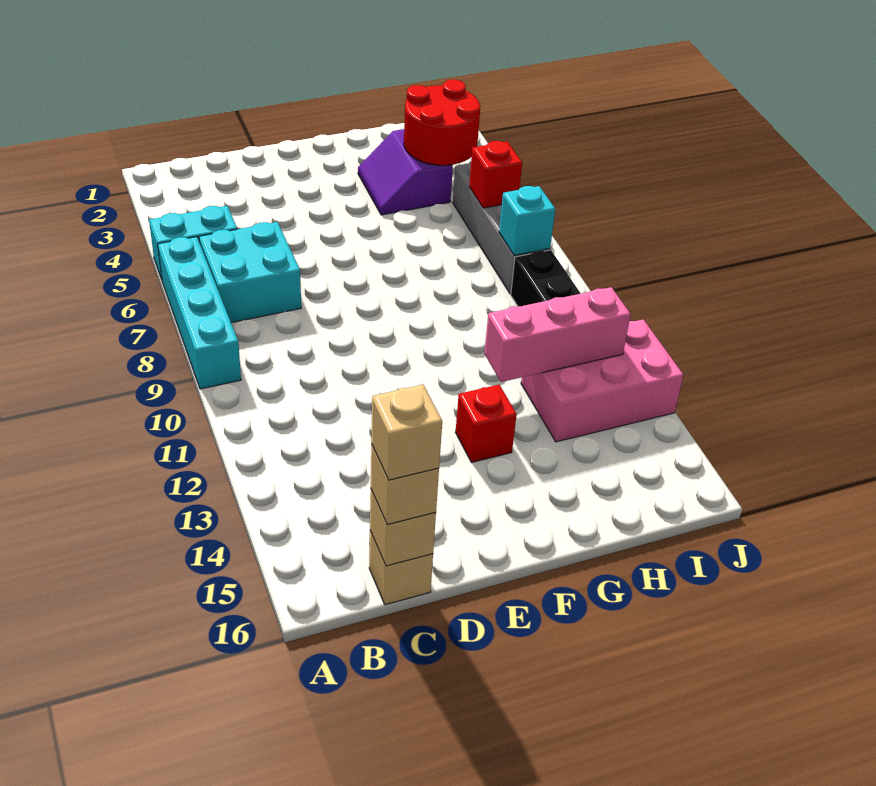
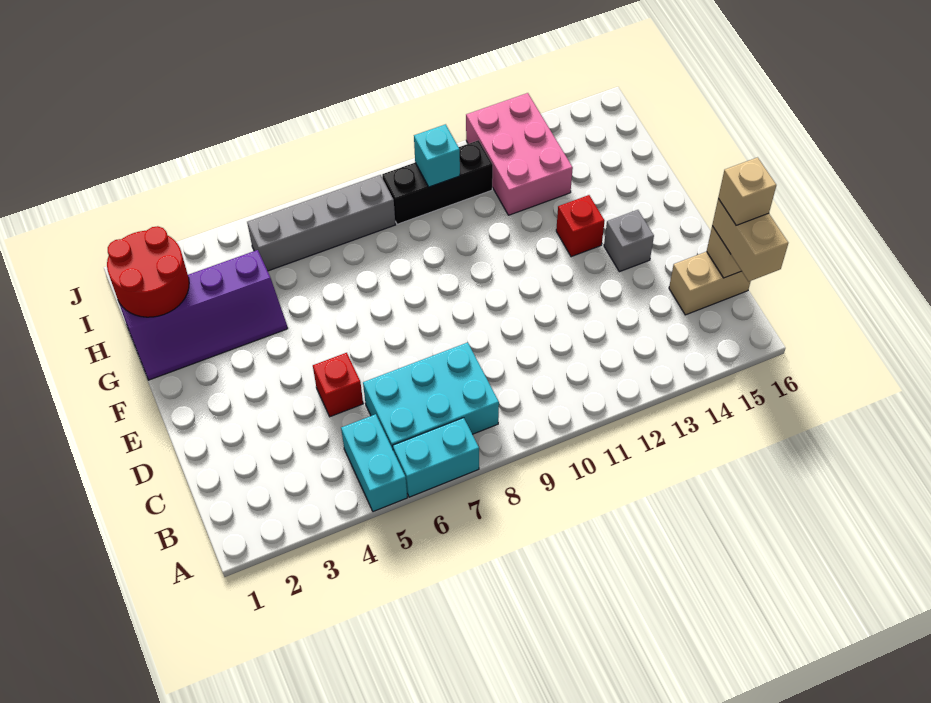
cyan 1x4 brick [158,237,241,389] -> cyan 1x2 brick [393,418,479,497]
cyan 2x2 brick [199,222,301,323] -> cyan 2x3 brick [363,342,499,449]
tan 1x1 brick [369,531,433,605] -> tan 1x2 brick [669,252,751,315]
tan 1x1 brick [371,444,439,525] -> tan 1x2 brick [712,199,788,281]
none -> grey 1x1 brick [604,210,654,272]
purple 2x2 slope [358,129,453,215] -> purple 2x4 slope [119,250,288,380]
pink 1x3 brick [484,287,631,382] -> none
red 2x2 round brick [404,80,480,165] -> red 2x2 round brick moved to [107,226,189,317]
red 1x1 brick [469,141,522,208] -> red 1x1 brick moved to [313,353,363,417]
cyan 1x1 brick [499,186,555,255] -> cyan 1x1 brick moved to [414,124,460,187]

